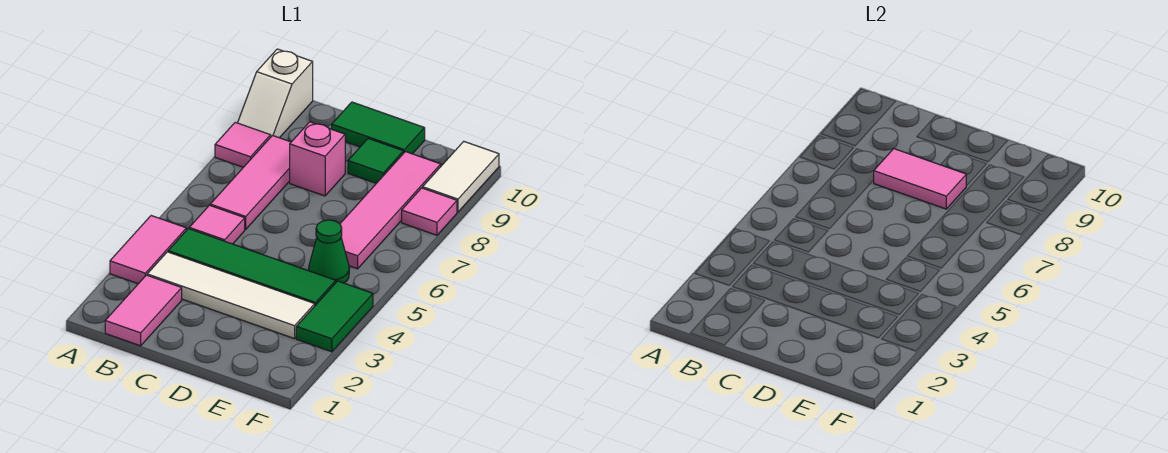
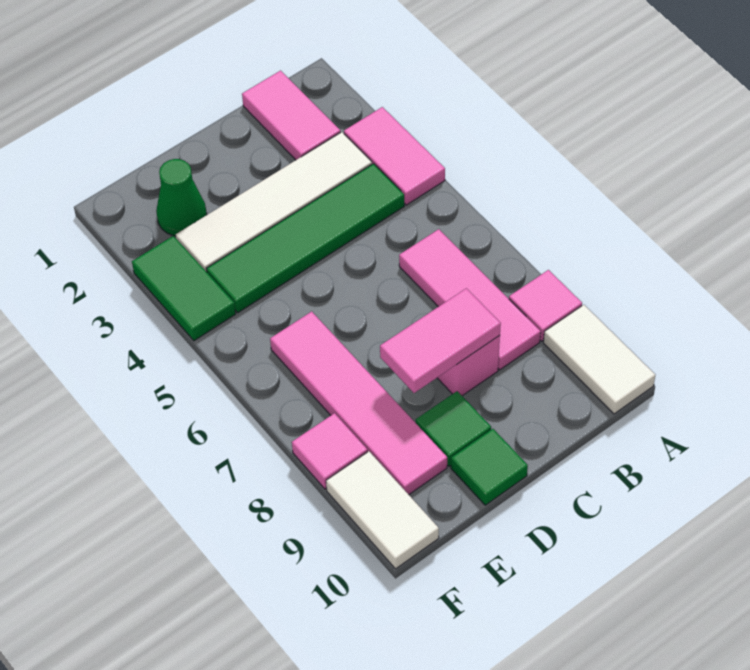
white 1x2 slope [238,49,313,138] -> white 1x2 tile [543,305,655,414]
pink 1x1 tile [189,205,245,244] -> none
green 1x2 tile [332,102,425,154] -> green 1x1 tile [451,429,528,505]
green 1x1 cone [309,220,349,283] -> green 1x1 cone moved to [156,159,207,236]

